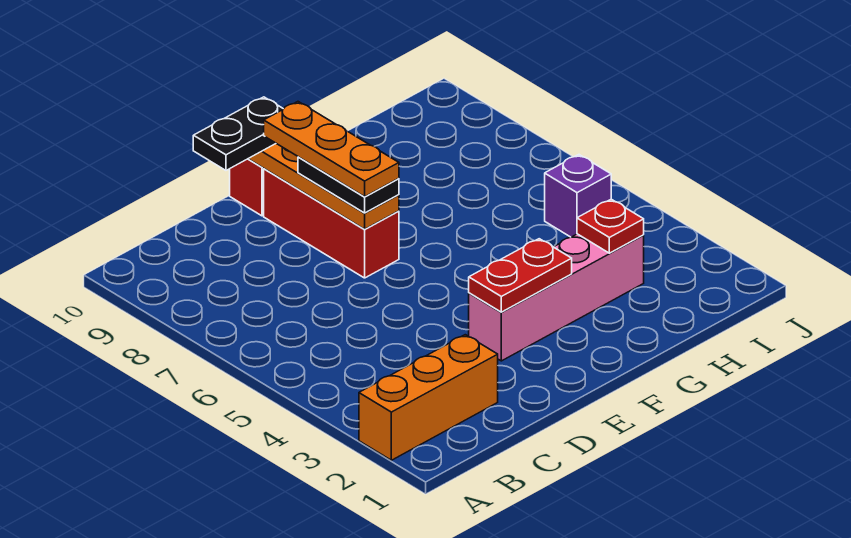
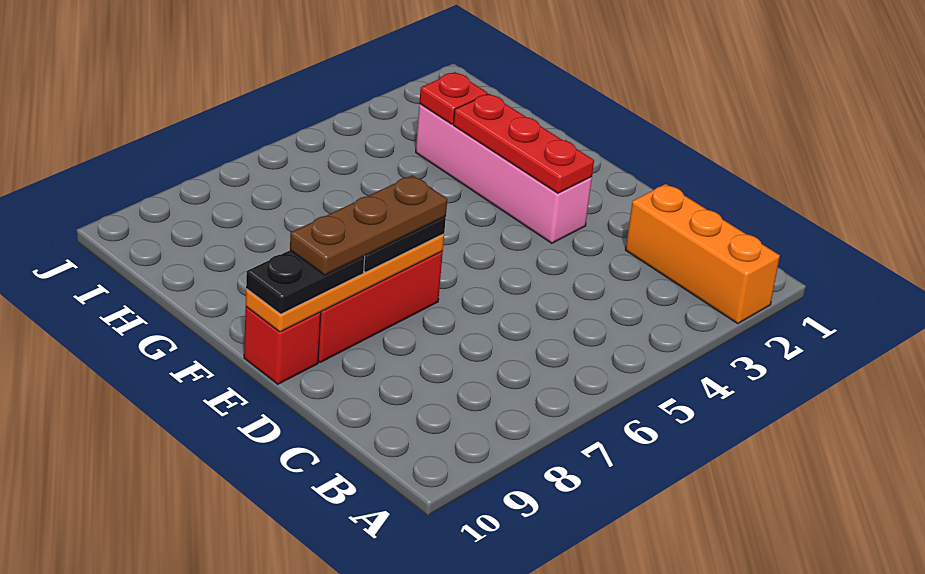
black 1x2 plate [193,97,283,170] -> black 1x2 plate turned to [246,250,365,314]
red 1x2 plate [469,239,572,312] -> red 1x3 plate [453,94,594,193]
orange 1x3 plate [264,102,399,197] -> brown 1x3 plate [290,175,447,275]
purple 1x1 brick [545,155,611,237] -> none

